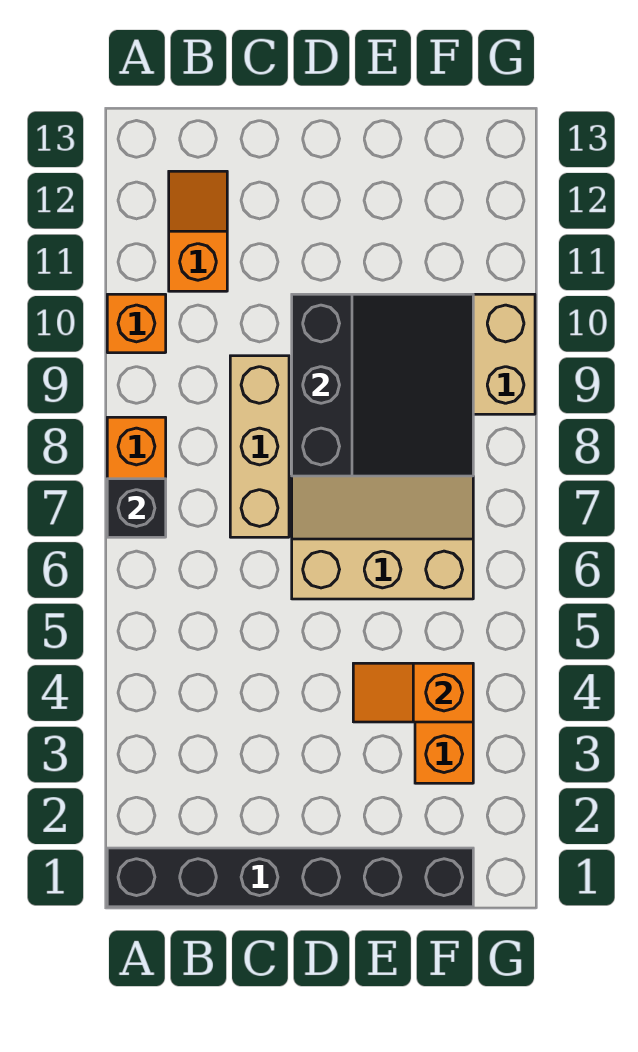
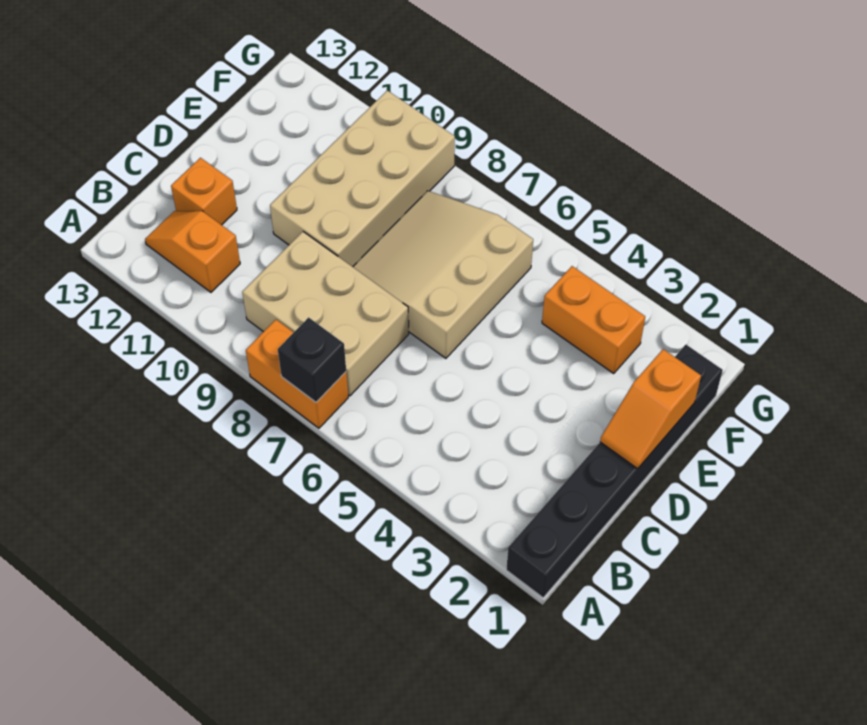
orange 1x1 brick [107,294,166,353] -> orange 1x1 brick moved to [171,158,237,225]
tan 1x3 brick [230,356,289,537] -> tan 2x3 brick [242,232,409,396]
black 3x3 slope [292,294,473,476] -> none
orange 1x2 slope [353,663,473,722] -> orange 1x2 slope moved to [600,349,701,469]

